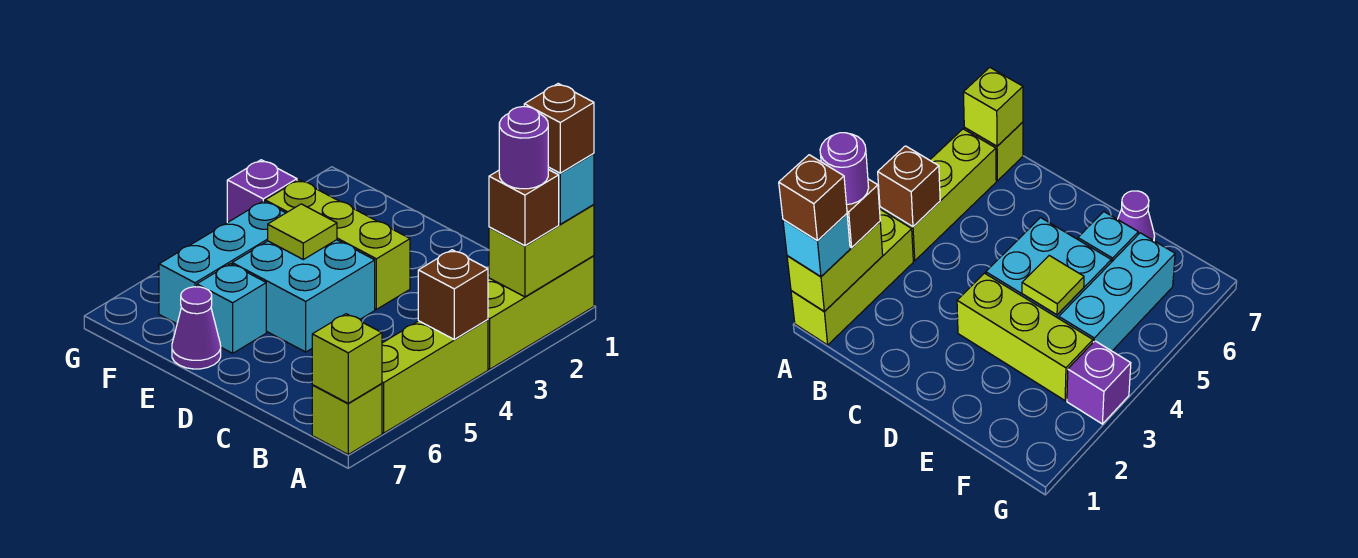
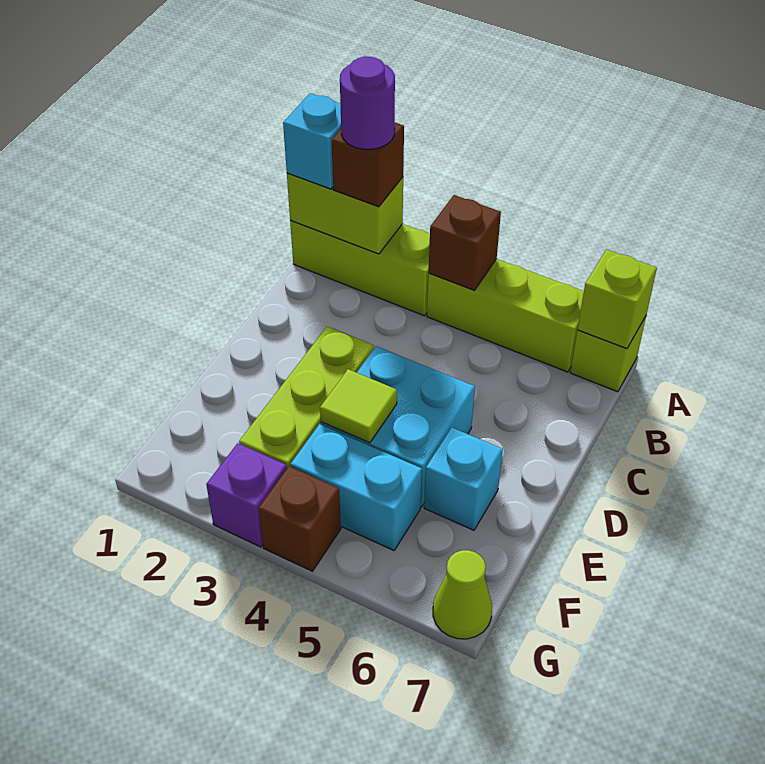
brown 1x1 brick [524,84,594,173] -> brown 1x1 brick moved to [258,466,341,571]
purple 1x1 cone [172,287,221,369] -> none
cyan 1x3 brick [159,201,285,324] -> cyan 1x2 brick [290,424,422,550]
none -> lime 1x1 cone [433,550,492,639]

